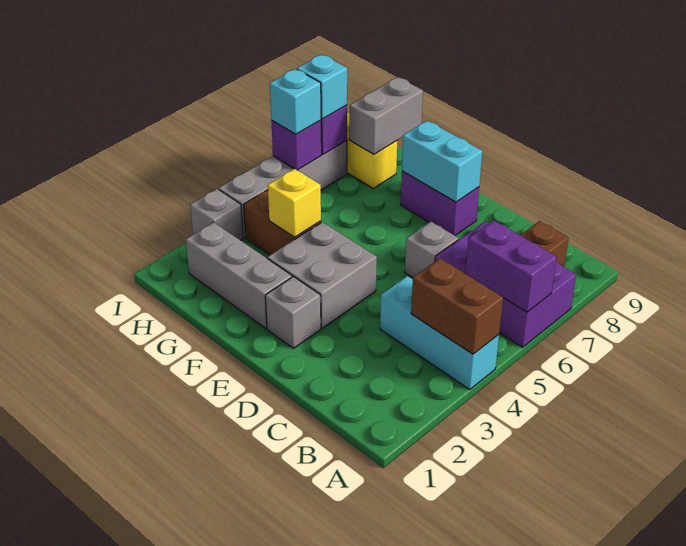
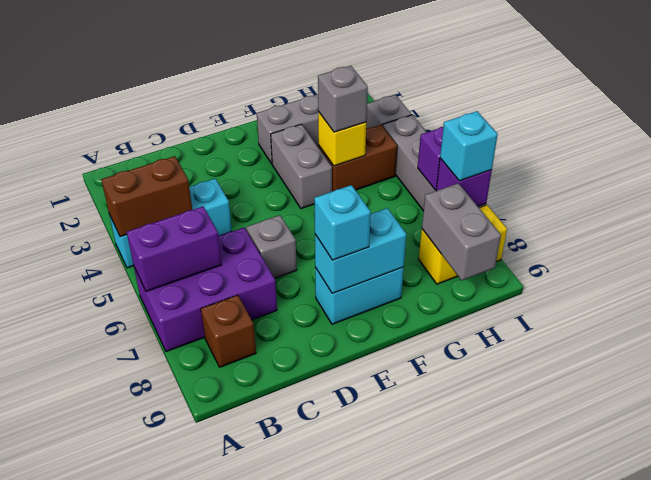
grey 1x1 brick [265,277,321,348] -> grey 1x1 brick moved to [318,66,368,132]
grey 2x2 brick [267,222,377,328] -> grey 1x2 brick [271,124,332,209]
purple 1x2 brick [401,171,479,236] -> cyan 1x2 brick [315,267,404,324]
cyan 1x1 brick [270,69,321,134] -> cyan 1x1 brick moved to [314,185,371,260]

